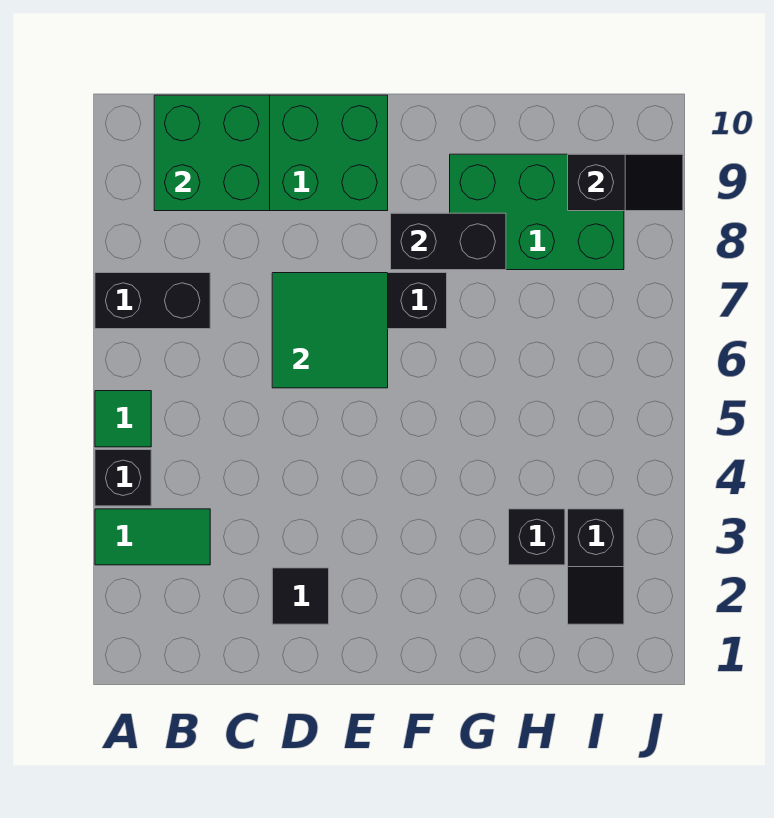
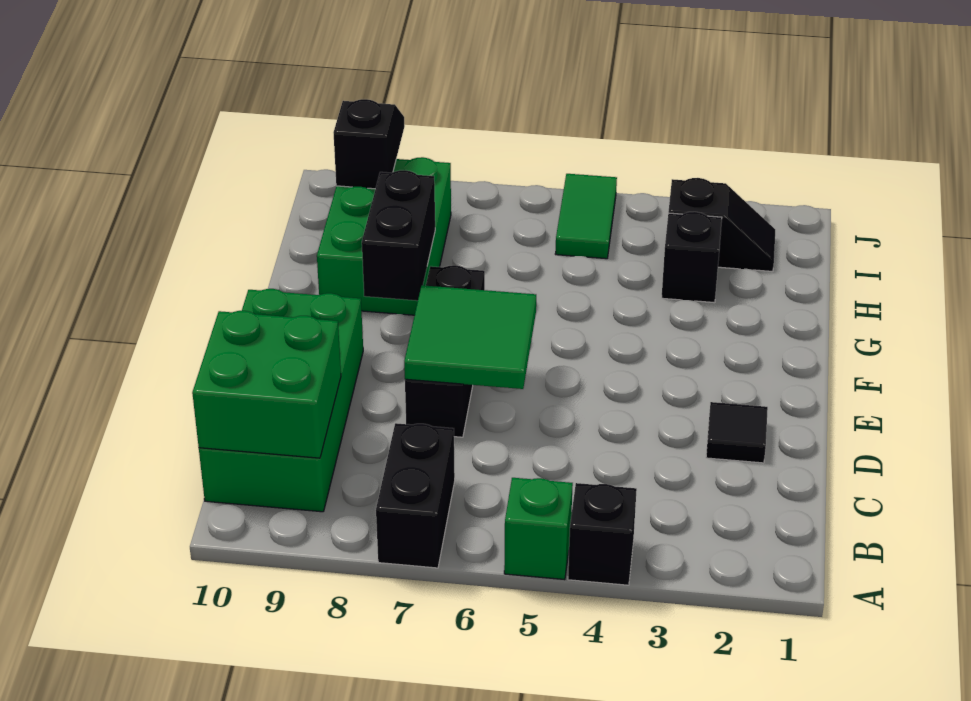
green 1x2 tile [95,509,210,565] -> green 1x2 tile moved to [555,174,617,259]
green 1x1 tile [95,391,151,447] -> green 1x1 brick [504,478,573,580]

